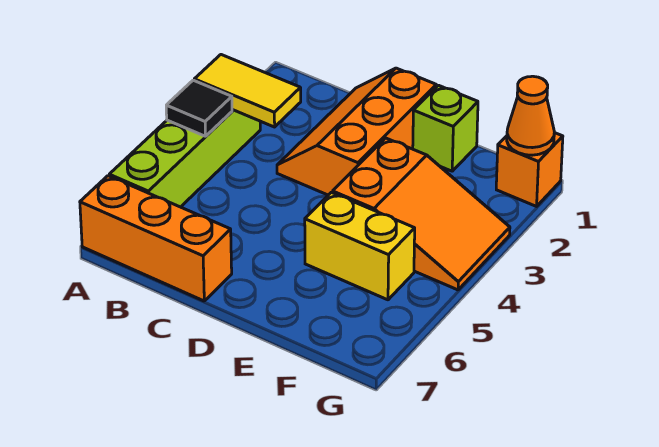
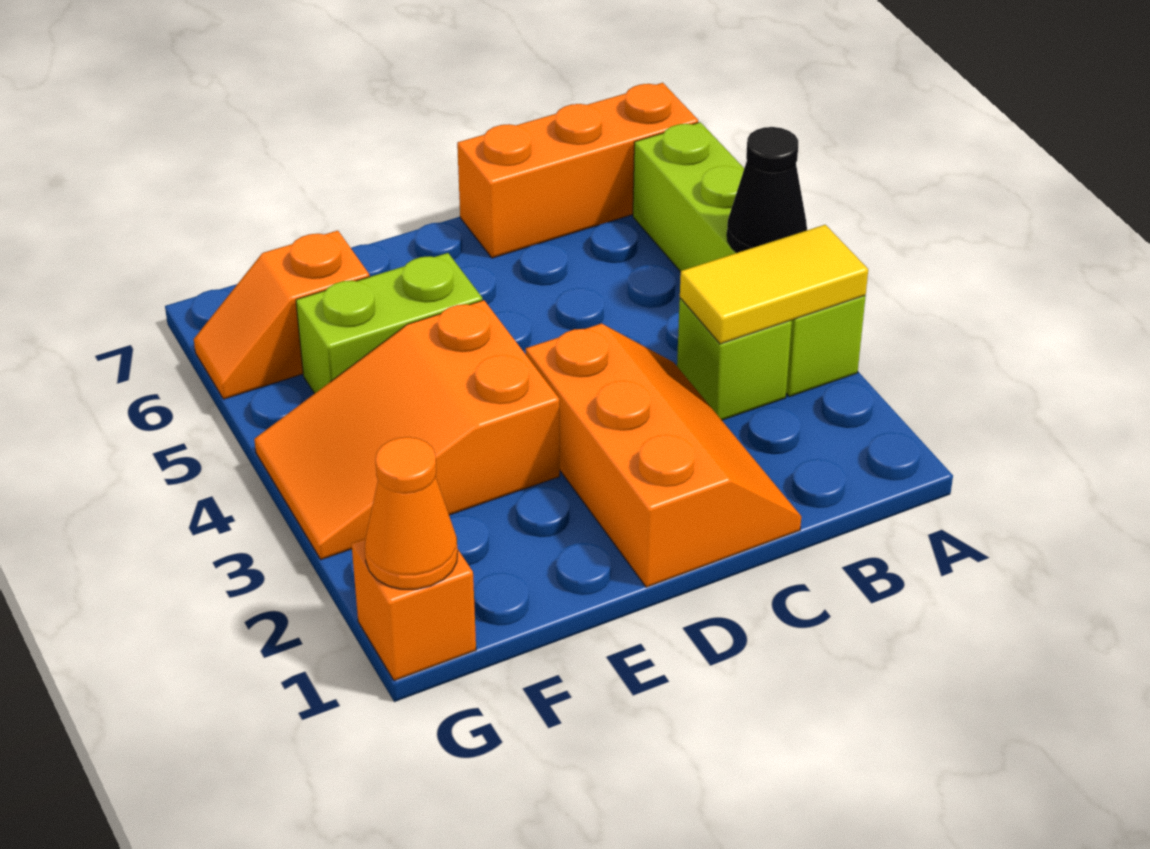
black 1x1 tile [166,80,232,136] -> black 1x1 cone [727,127,807,253]
lime 1x1 brick [413,85,478,171] -> lime 1x1 brick moved to [677,298,792,420]
yellow 1x2 brick [305,192,415,300] -> lime 1x2 brick [296,253,482,394]
none -> orange 1x2 slope [194,231,370,399]

